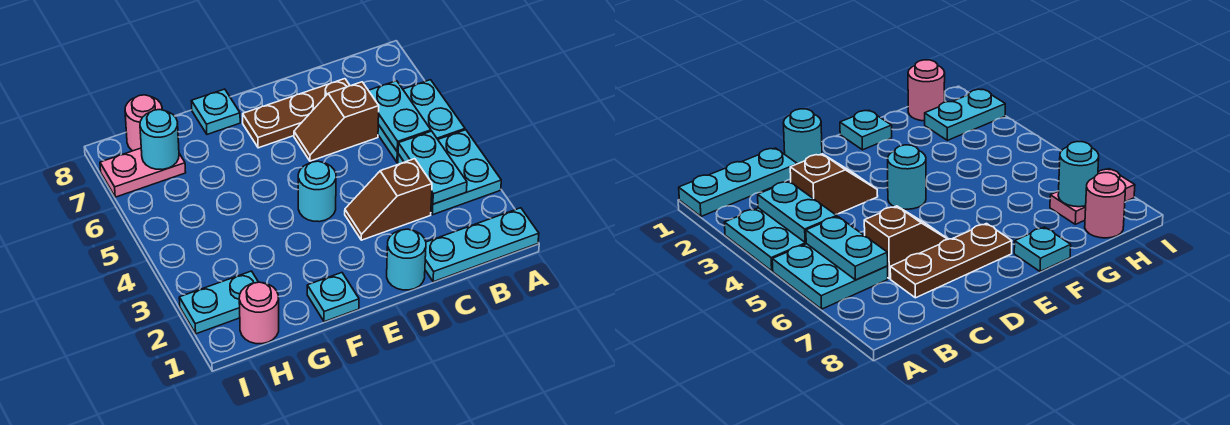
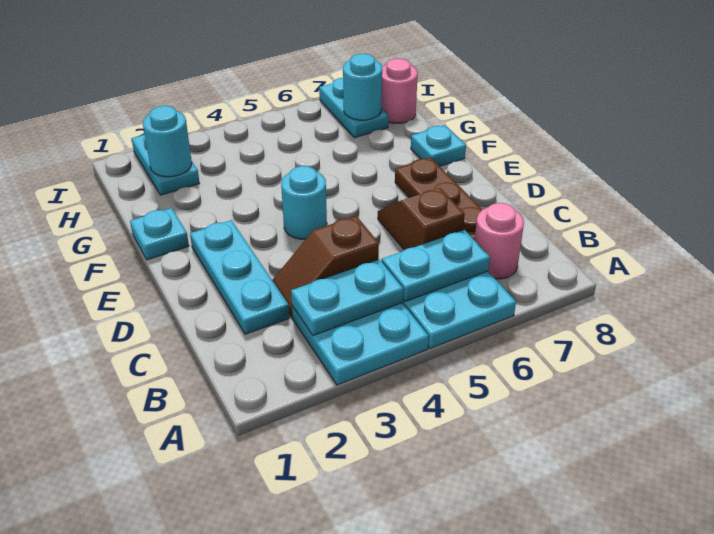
cyan 1x3 plate [425,208,539,282] -> cyan 1x3 plate moved to [190,220,289,334]
brown 1x2 slope [345,159,432,240] -> brown 1x2 slope turned to [272,216,379,317]
cyan 1x1 round brick [387,229,426,290] -> cyan 1x1 round brick moved to [143,106,192,177]
pink 1x1 round brick [239,282,279,344] -> pink 1x1 round brick moved to [475,203,524,279]
pink 1x2 plate [100,148,186,197] -> cyan 1x2 plate [319,78,388,138]

